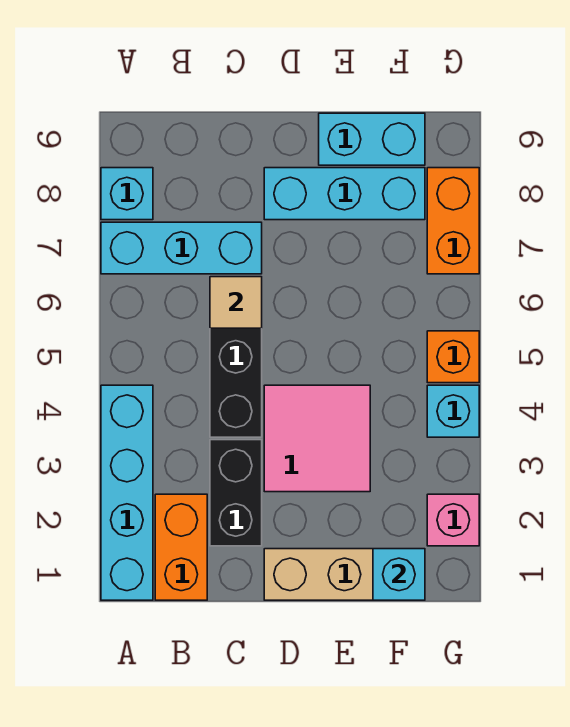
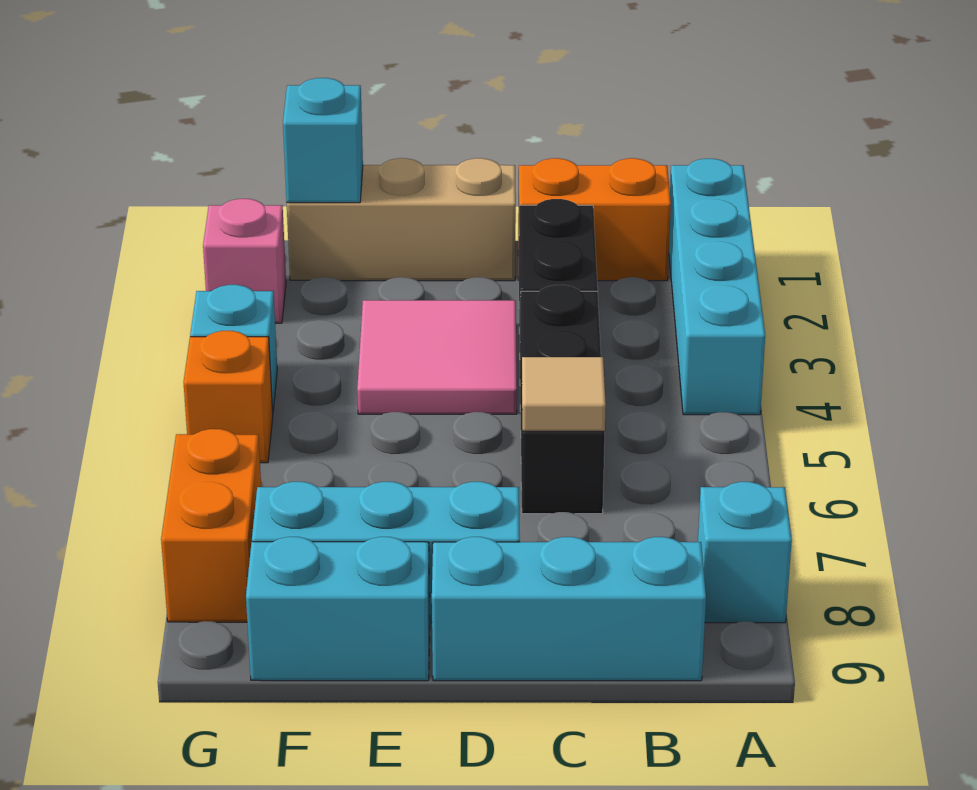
cyan 1x3 brick [101,222,262,274] -> cyan 1x3 brick moved to [432,537,706,681]
orange 1x2 brick [155,494,207,600] -> orange 1x2 brick turned to [518,158,671,281]

